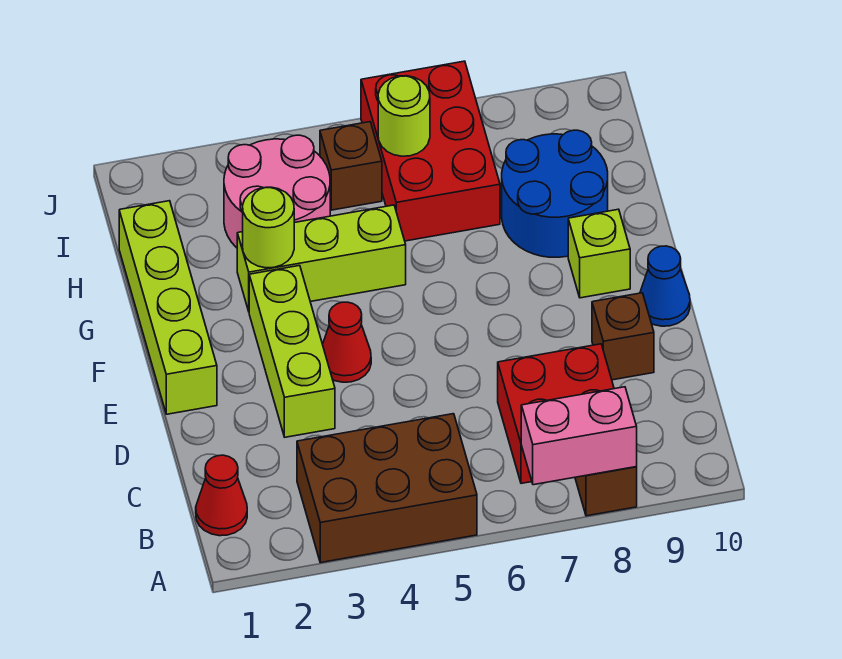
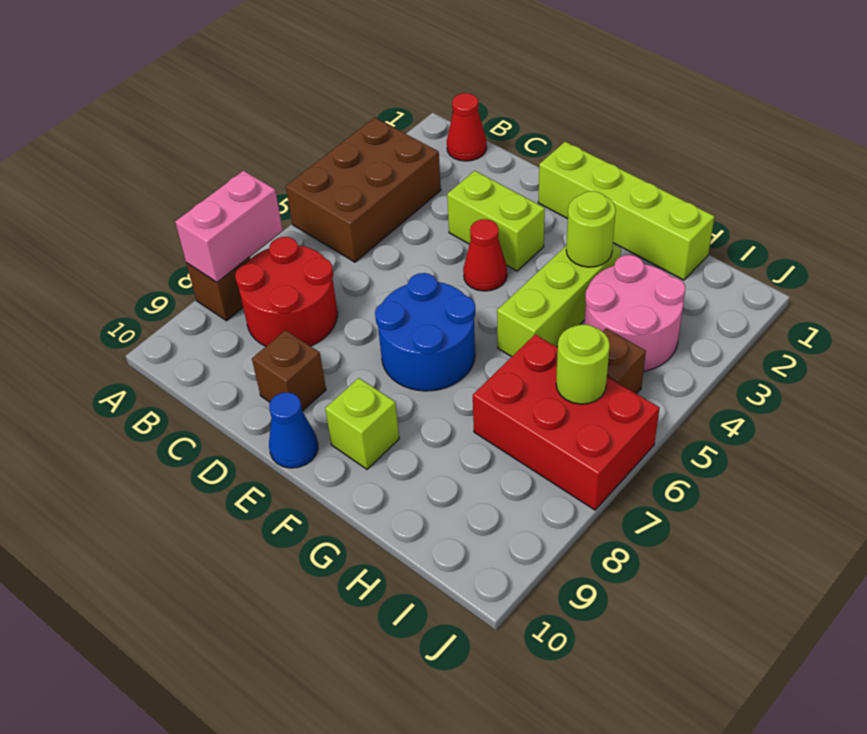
red 2x2 brick [498,344,614,483] -> red 2x2 round brick [235,237,338,346]
lime 1x3 brick [249,265,335,437] -> lime 1x2 brick [447,171,545,271]
blue 2x2 round brick [502,130,608,257] -> blue 2x2 round brick moved to [375,273,475,391]

